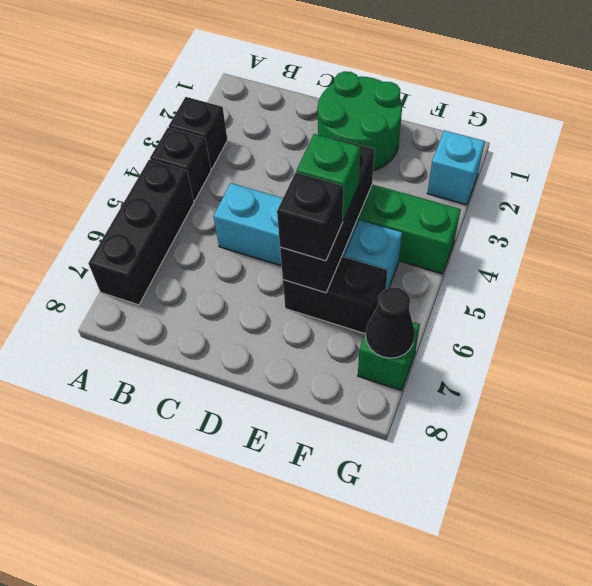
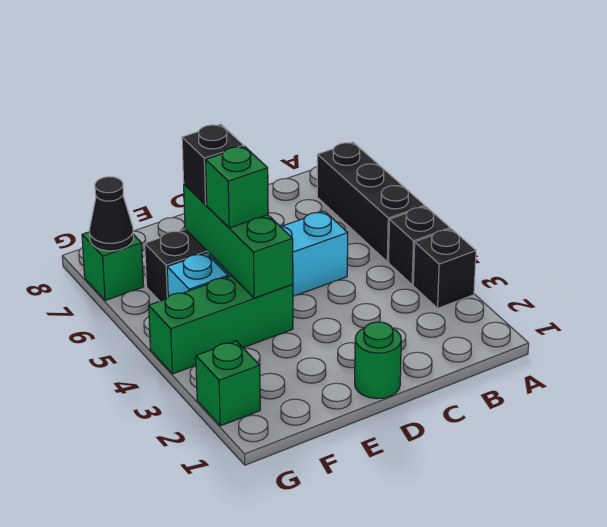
green 2x2 round brick [318,71,402,171] -> green 1x1 round brick [355,322,401,399]
black 1x3 brick [280,137,374,293] -> green 1x3 brick [184,184,293,298]
cyan 1x1 brick [427,130,485,205] -> green 1x1 brick [196,341,260,426]

